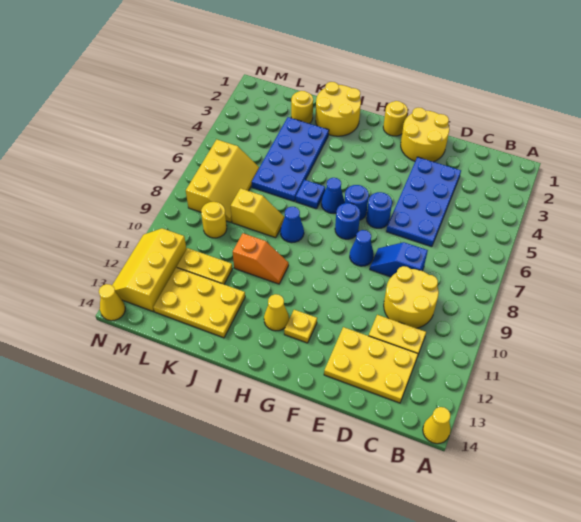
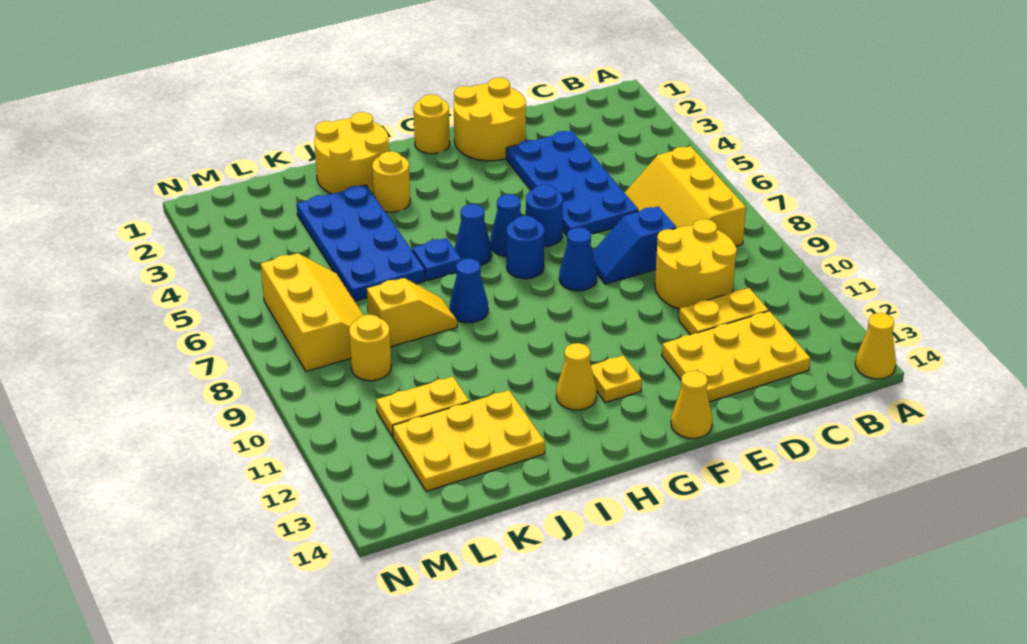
blue 1x1 round brick [344,185,369,220] -> blue 1x1 cone [490,194,521,256]
orange 1x2 slope [233,233,289,284] -> none
yellow 1x1 round brick [291,91,313,124] -> yellow 1x1 round brick moved to [372,151,410,212]
yellow 2x3 slope [112,228,186,311] -> yellow 2x3 slope moved to [625,146,746,246]
yellow 1x1 cone [99,284,125,321] -> yellow 1x1 cone moved to [671,371,712,438]

